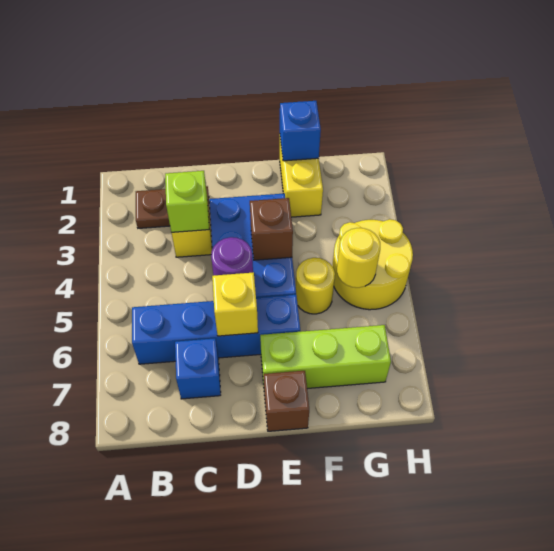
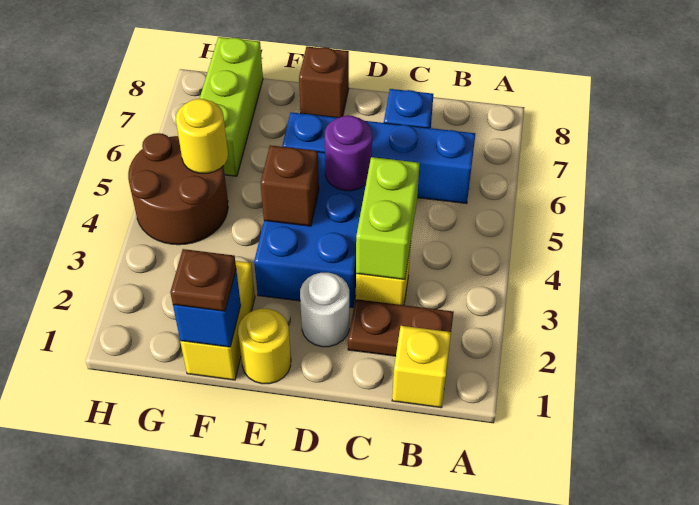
lime 1x1 brick [165,171,209,232] -> lime 1x2 brick [356,157,420,280]
none -> white 1x1 round brick [300,273,349,347]
yellow 1x1 brick [212,272,258,336] -> yellow 1x1 brick moved to [392,326,451,408]
lime 1x3 brick [260,325,391,389] -> lime 1x3 brick turned to [200,37,263,176]
none -> brown 1x1 plate [170,249,236,311]
yellow 1x1 round brick [296,258,335,314] -> yellow 1x1 round brick moved to [238,309,291,384]
yellow 2x2 round brick [332,219,413,310] -> brown 2x2 round brick [128,133,228,245]

